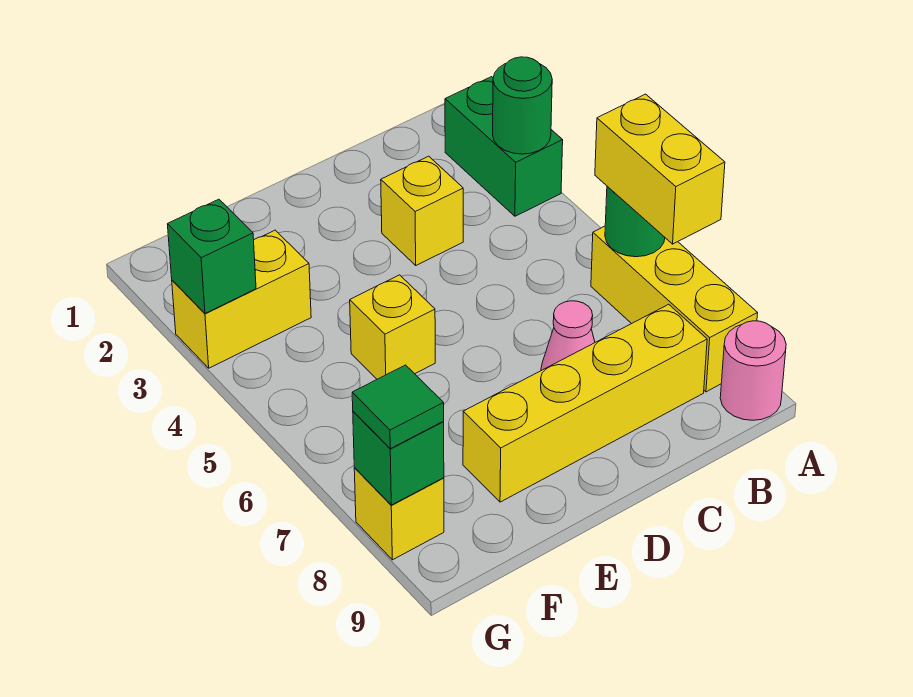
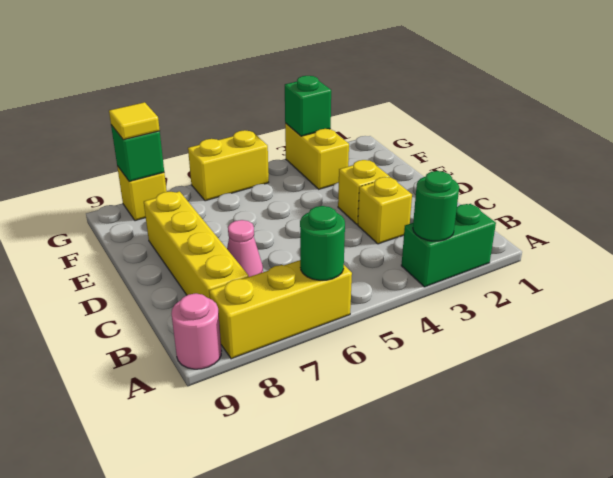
yellow 1x2 brick [595,94,725,244] -> yellow 1x2 brick moved to [188,130,269,201]
yellow 1x1 brick [350,275,435,379] -> yellow 1x1 brick moved to [338,160,390,224]
green 1x1 tile [352,365,444,449] -> yellow 1x1 tile [109,102,160,140]

